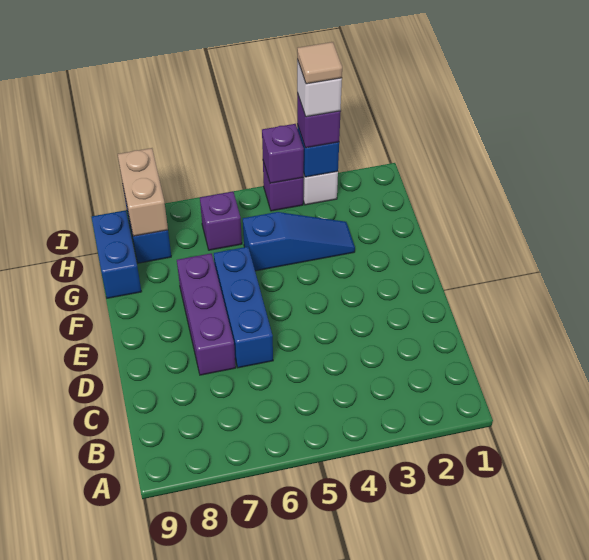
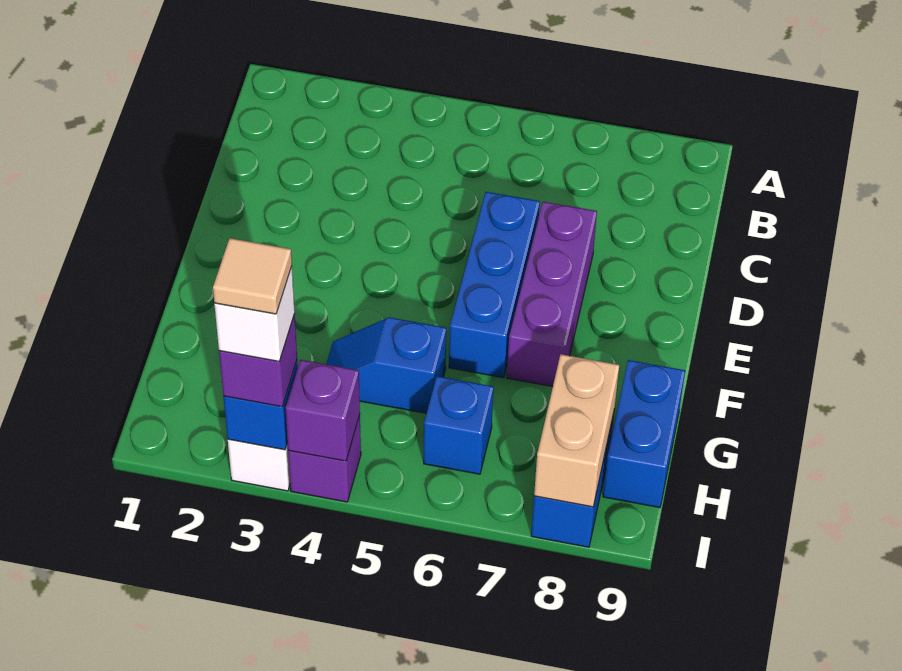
blue 1x3 slope [243,212,355,271] -> blue 1x2 slope [326,317,446,413]
purple 1x1 brick [200,191,242,250] -> blue 1x1 brick [424,376,494,474]

